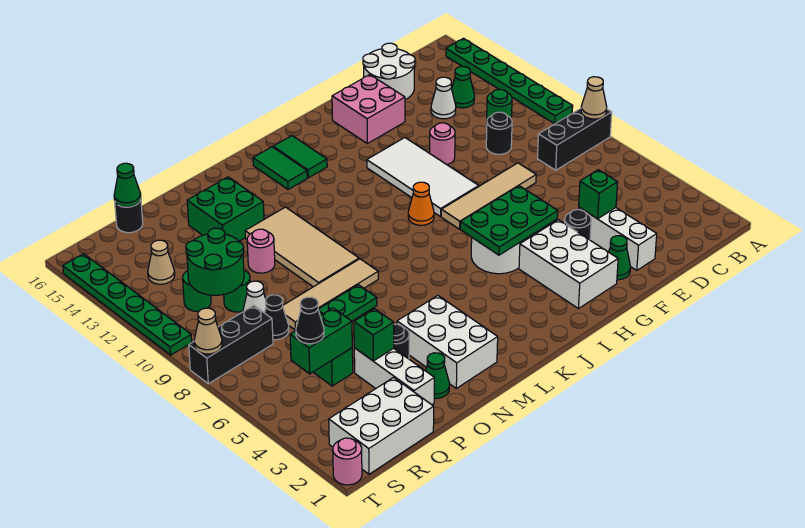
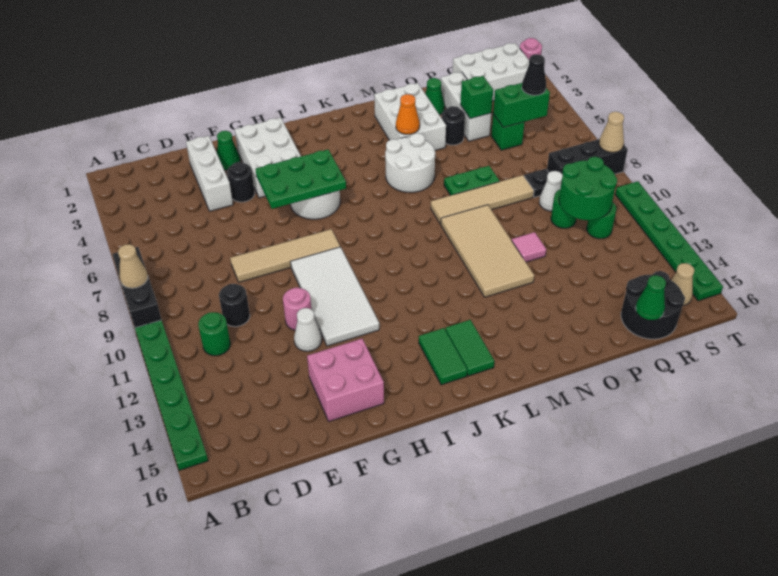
black 1x3 brick [538,109,612,170] -> black 1x3 brick turned to [112,247,161,328]
green 1x1 cone [452,66,475,108] -> none
white 1x1 cone [431,77,456,119] -> white 1x1 cone moved to [294,308,322,351]
white 2x2 round brick [363,43,415,100] -> white 2x2 round brick moved to [385,133,435,192]
green 1x1 brick [579,170,618,219] -> none
orange 1x1 cone [408,182,434,225] -> orange 1x1 cone moved to [396,94,420,134]
green 2x2 brick [187,177,264,241] -> none
pink 1x1 round brick [247,229,275,273] -> pink 1x1 tile [512,232,546,262]
black 1x1 cone [265,295,289,340] -> black 1x1 plate [524,169,549,197]
black 1x1 round brick [115,200,143,233] -> black 2x2 round brick [621,271,685,339]
tan 1x1 cone [148,240,175,284] -> tan 1x1 cone moved to [671,263,695,305]

